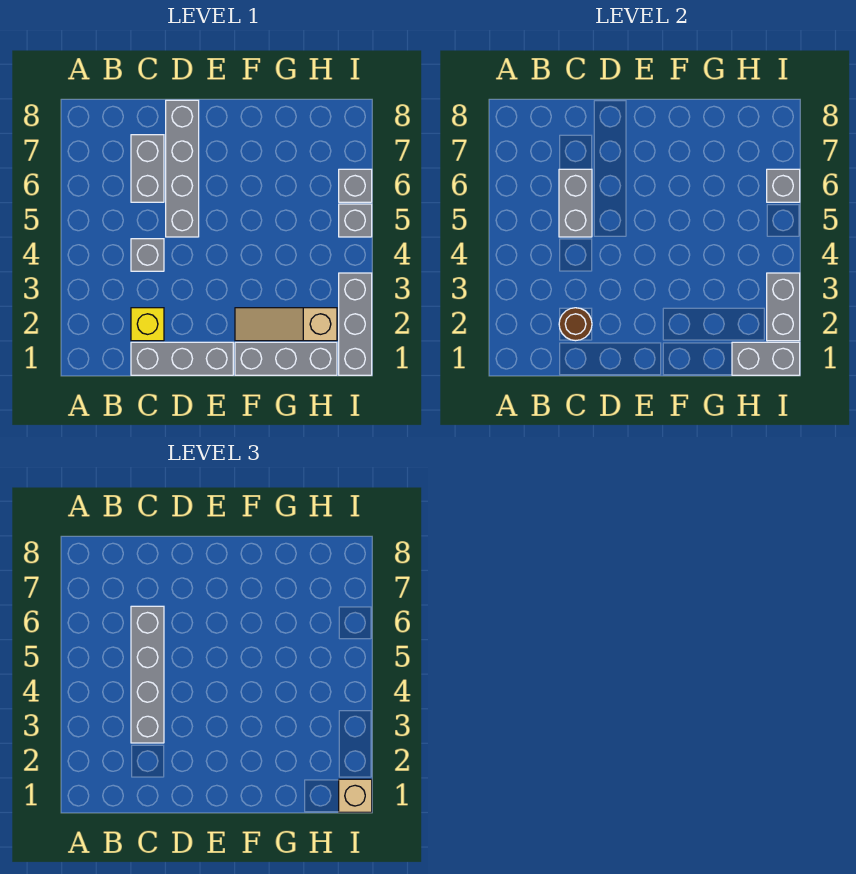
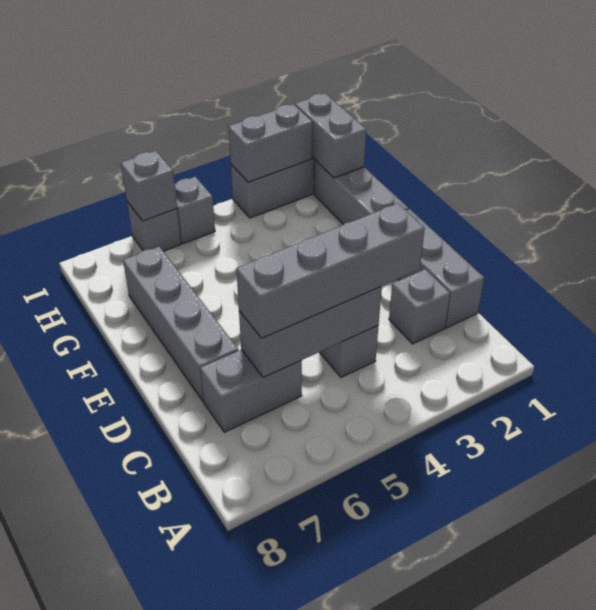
yellow 1x1 brick [131,308,164,341] -> grey 1x1 brick [389,269,450,344]
brown 1x1 round brick [559,308,592,341] -> none
grey 1x2 brick [559,169,592,237] -> grey 1x3 brick [239,287,382,377]
grey 1x4 brick [166,100,199,237] -> grey 1x4 brick turned to [123,246,238,402]
tan 1x3 slope [235,308,337,341] -> none
tan 1x1 brick [339,779,372,812] -> none

